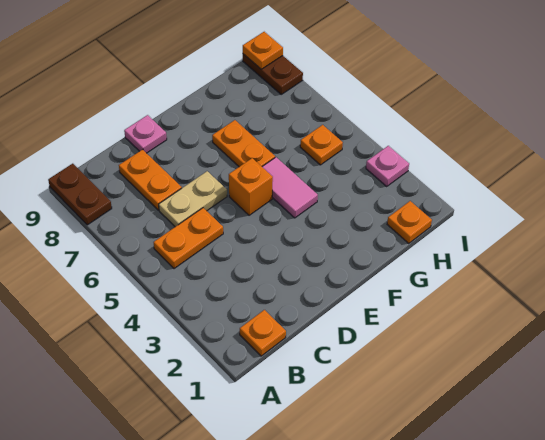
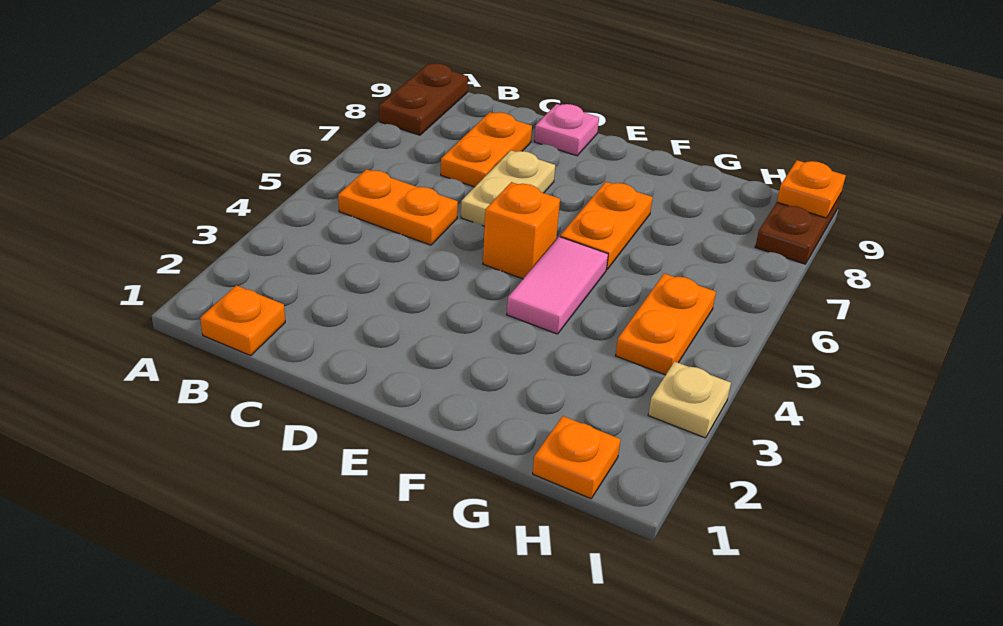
tan 1x2 plate [159,171,227,227] -> tan 1x2 plate turned to [461,150,555,226]
orange 1x1 plate [300,125,343,165] -> orange 1x2 plate [616,273,716,375]
pink 1x1 plate [366,146,409,186] -> tan 1x1 plate [648,362,731,438]

